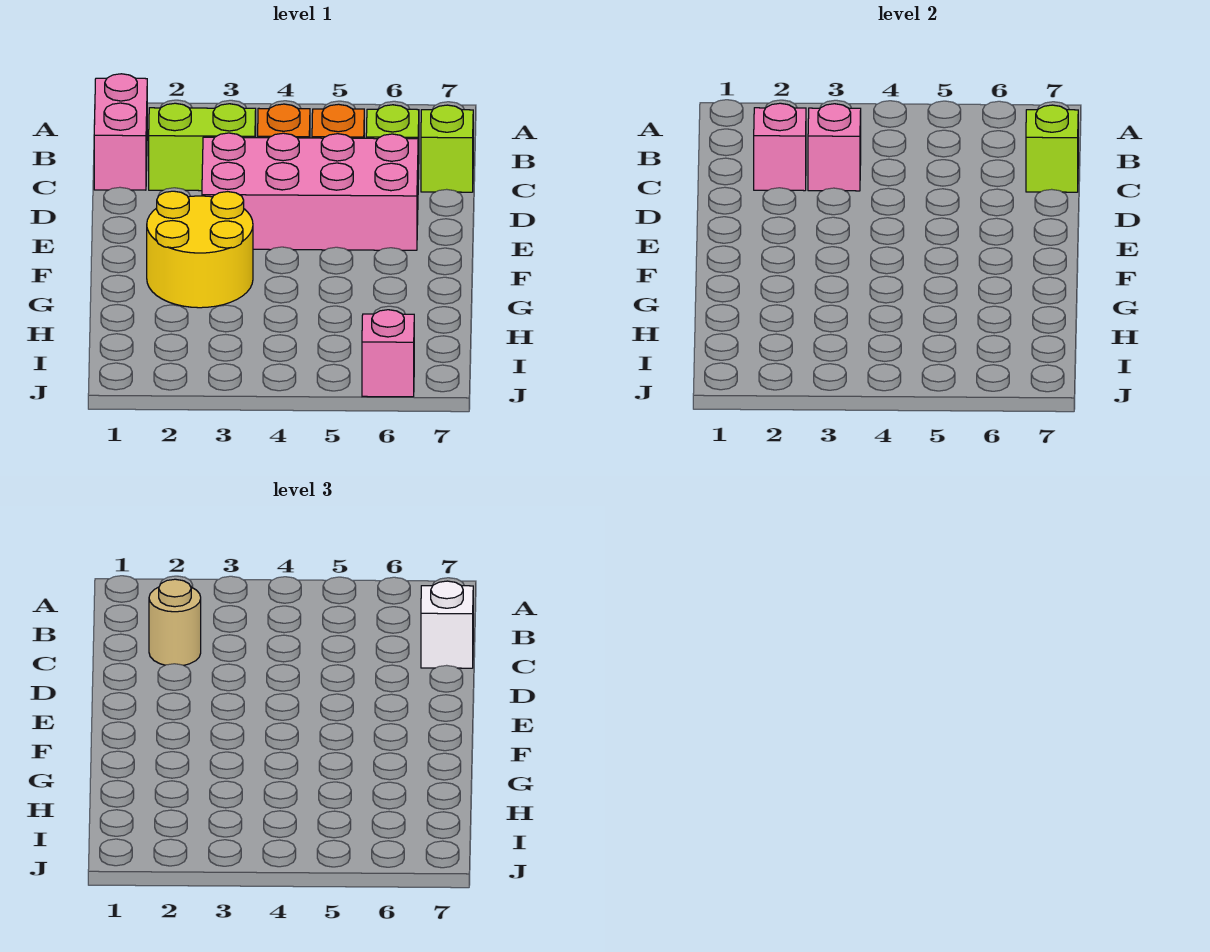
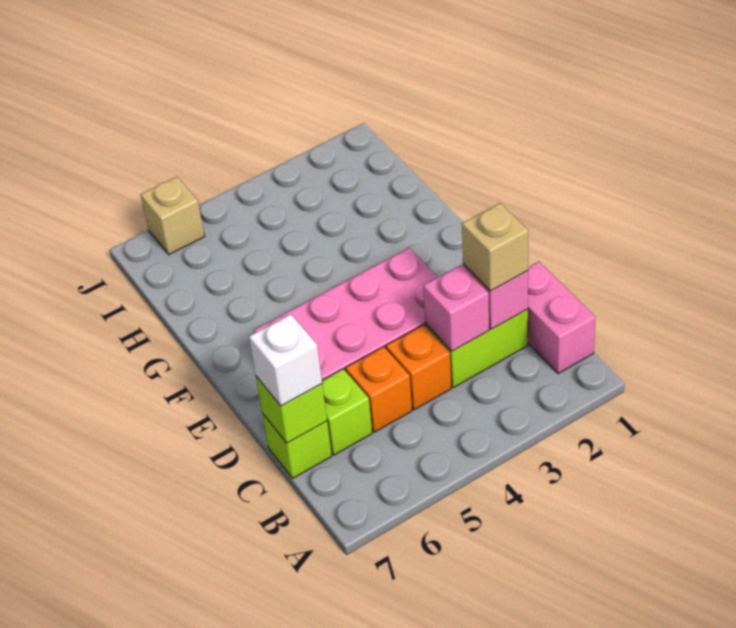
tan 1x1 round brick [149,579,201,665] -> tan 1x1 brick [462,203,528,291]
yellow 2x2 round brick [147,191,253,308] -> none
pink 1x1 brick [362,310,414,397] -> tan 1x1 brick [141,177,205,255]

